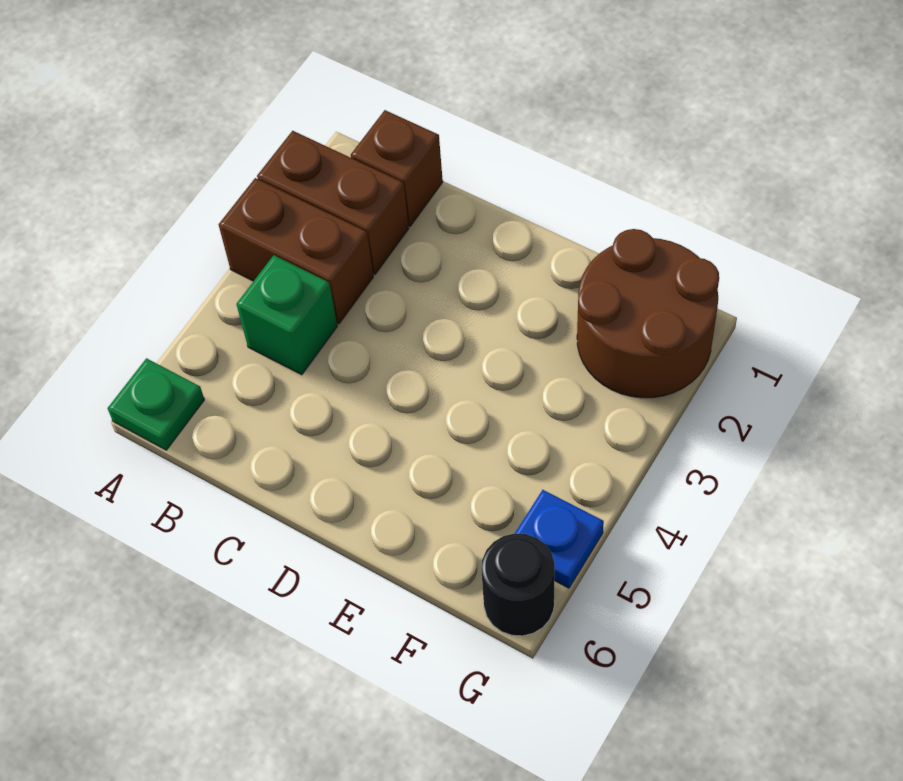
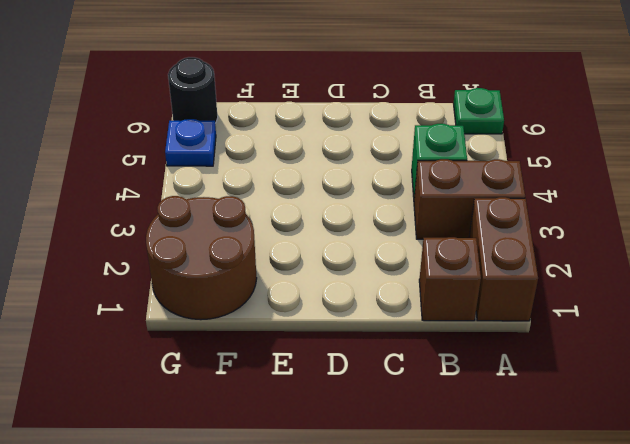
brown 1x2 brick [257,131,409,274] -> brown 1x2 brick turned to [469,197,538,321]

